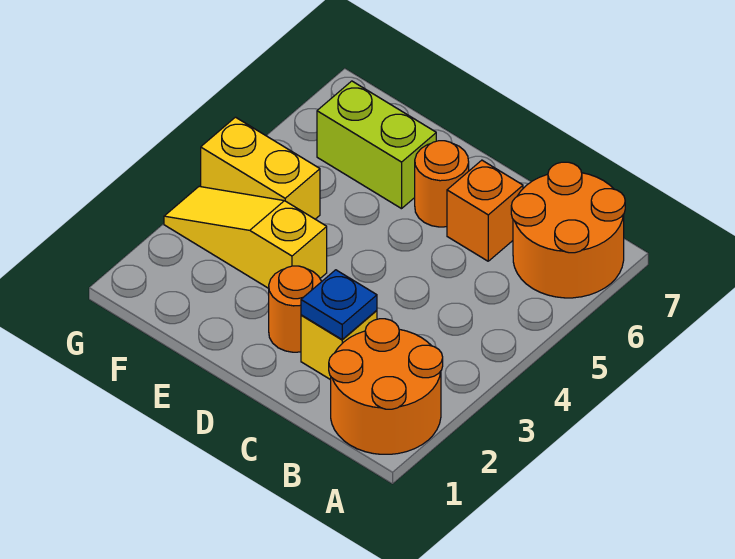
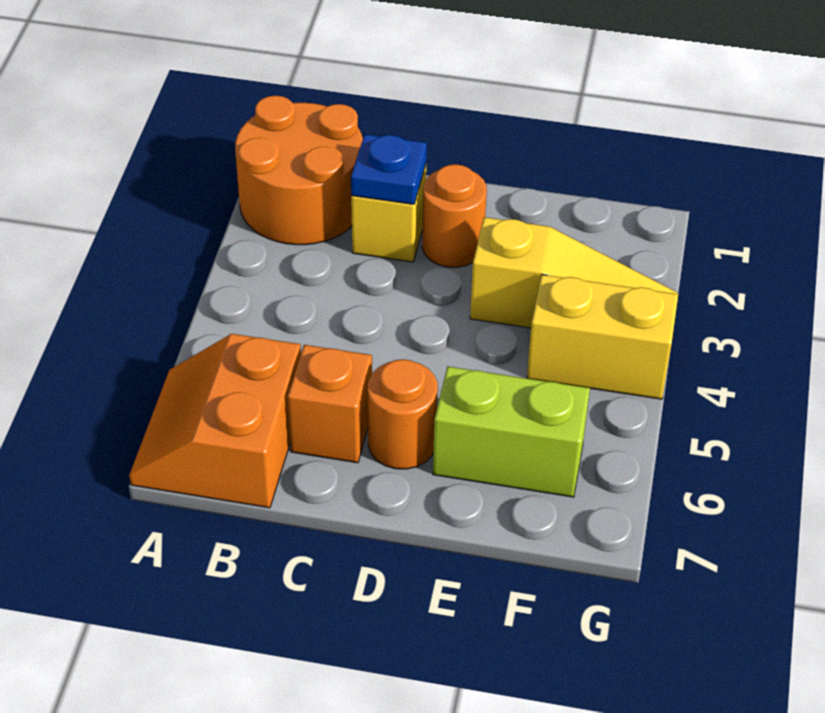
orange 2x2 round brick [511,162,625,298] -> orange 2x2 slope [129,334,301,508]

